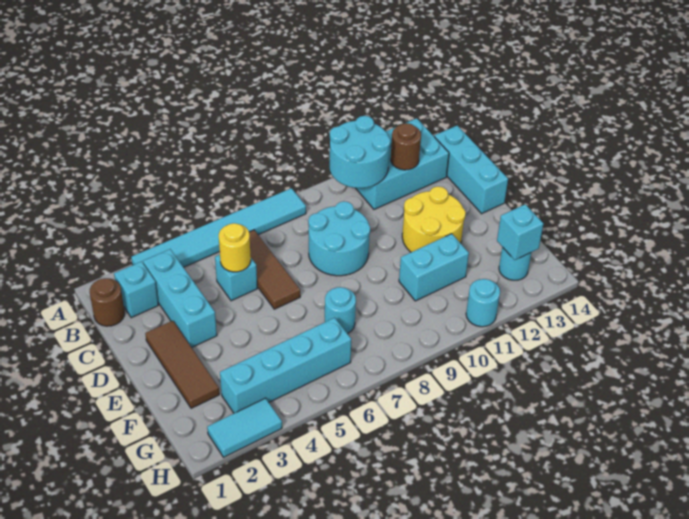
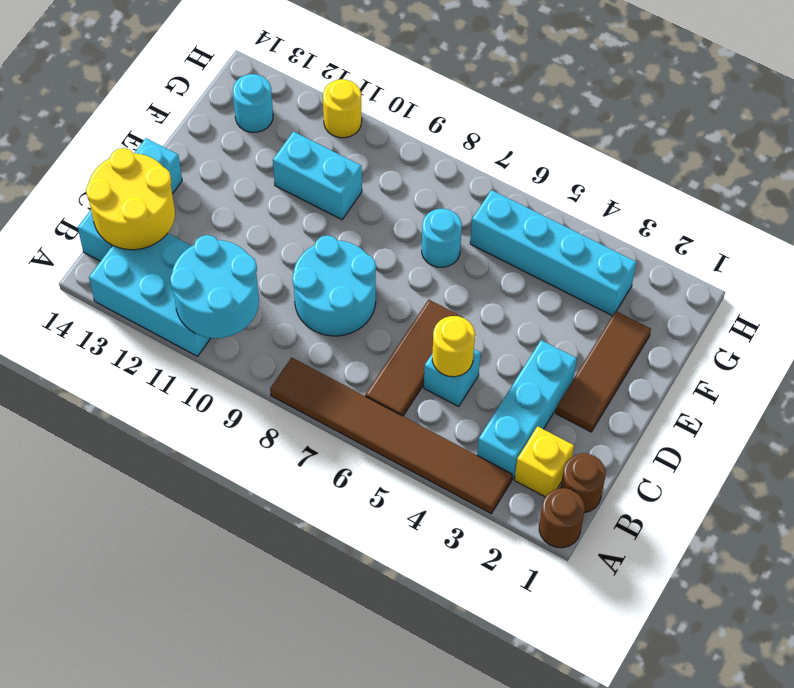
cyan 1x6 tile [131,188,306,267] -> brown 1x6 tile [270,357,512,513]
cyan 1x1 brick [114,262,158,318] -> yellow 1x1 brick [515,426,574,497]
brown 1x1 round brick [391,123,421,170] -> brown 1x1 round brick moved to [539,488,585,548]
yellow 2x2 round brick [402,186,466,252] -> yellow 2x2 round brick moved to [86,148,175,250]
cyan 1x1 brick [497,204,543,260] -> none
cyan 1x2 tile [207,398,282,457] -> none
cyan 1x1 round brick [466,279,500,327] -> yellow 1x1 round brick [323,79,362,138]

